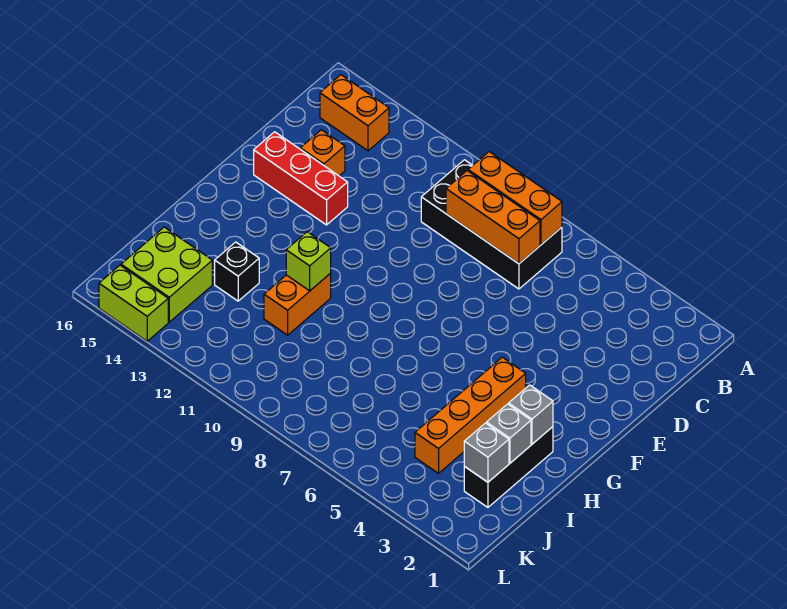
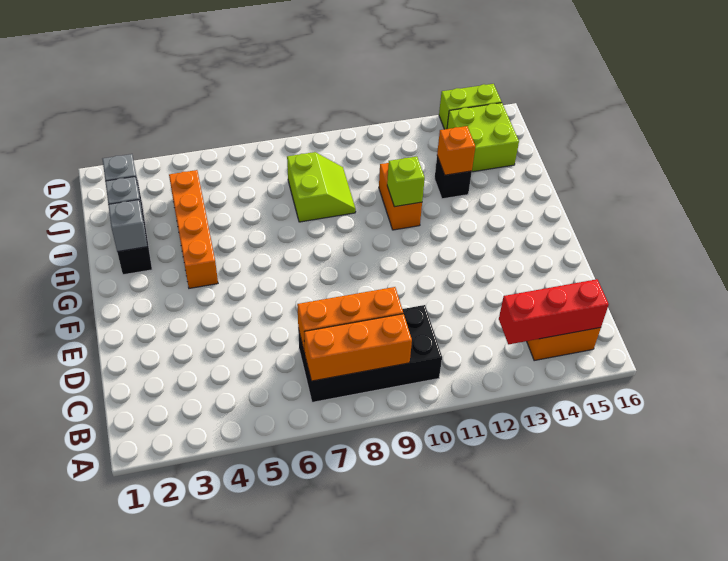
orange 1x1 brick [300,130,345,176] -> orange 1x1 brick moved to [437,126,475,175]
red 1x3 brick [254,132,348,225] -> red 1x3 brick moved to [499,279,609,344]
none -> lime 2x2 slope [287,152,356,222]

